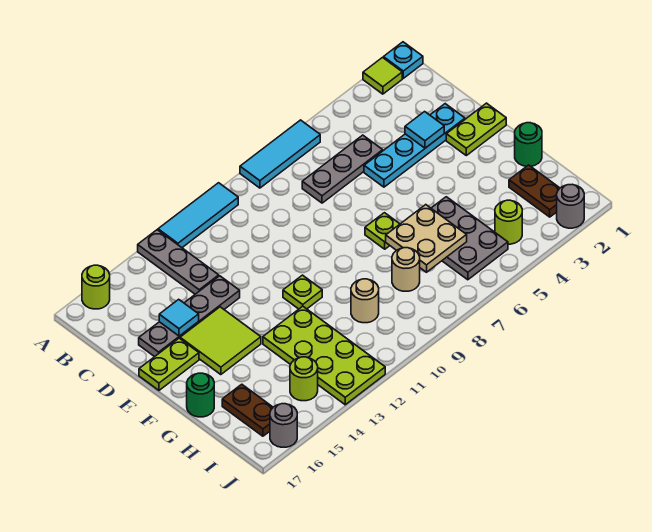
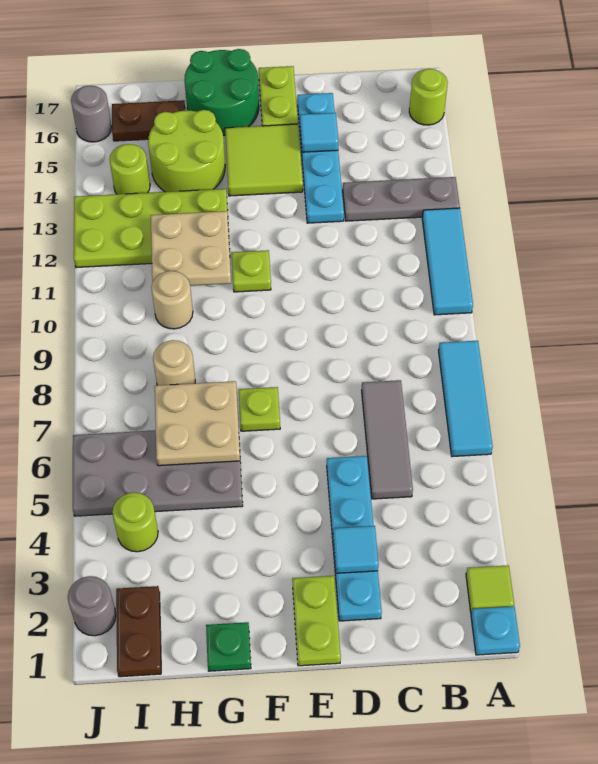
grey 1x3 plate [302,135,383,203] -> grey 1x3 tile [362,380,413,499]
grey 1x4 plate [139,276,240,357] -> cyan 1x4 plate [298,93,344,223]
green 1x1 round brick [515,123,542,166] -> green 1x1 plate [206,622,251,671]
grey 2x3 plate [431,197,508,280] -> grey 2x4 plate [73,430,243,516]
none -> tan 2x2 plate [151,211,231,286]
none -> lime 2x2 round brick [148,110,225,192]
green 1x1 round brick [187,373,214,417] -> green 2x2 round brick [185,49,259,135]
brown 1x2 plate [509,165,560,217] -> brown 1x2 plate turned to [116,586,161,677]

